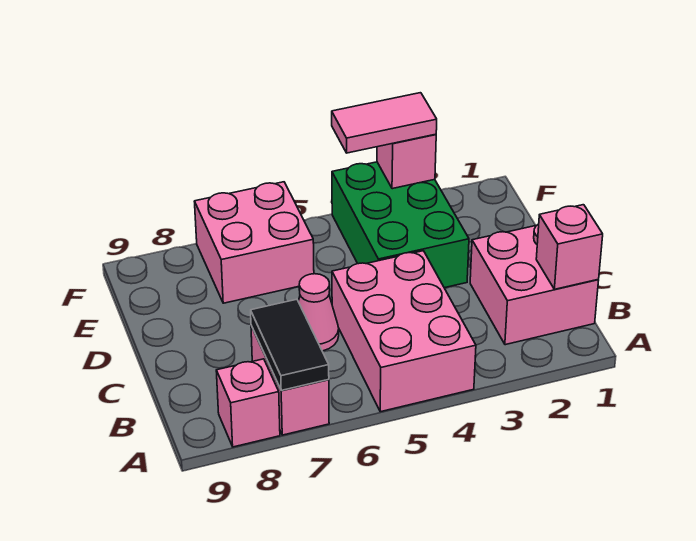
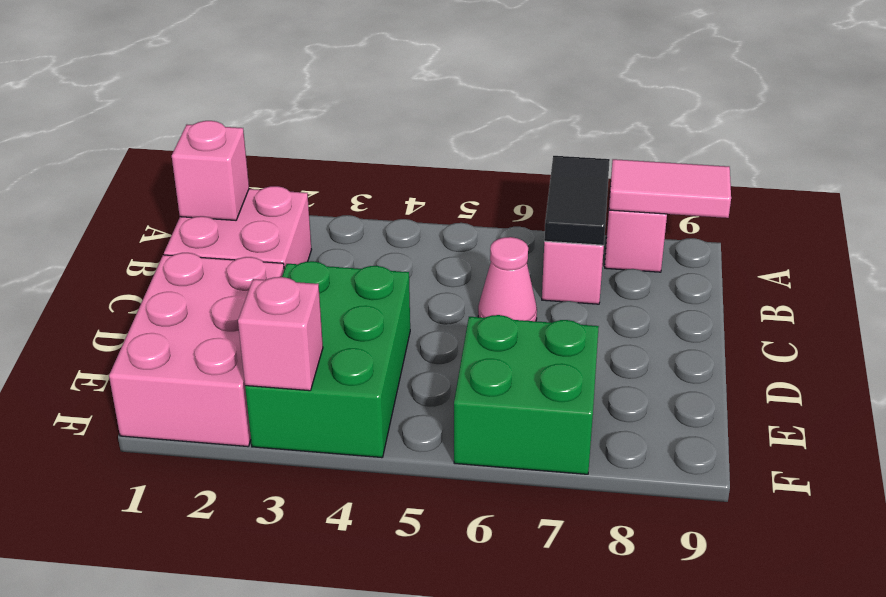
pink 2x3 brick [332,251,476,412] -> pink 2x3 brick moved to [109,253,284,447]
pink 2x2 brick [194,182,314,303] -> green 2x2 brick [454,315,599,474]
pink 1x2 tile [332,93,437,153] -> pink 1x2 tile moved to [609,159,731,218]

